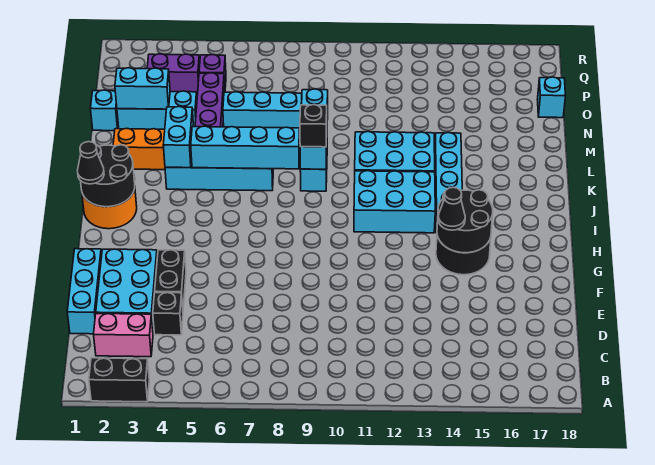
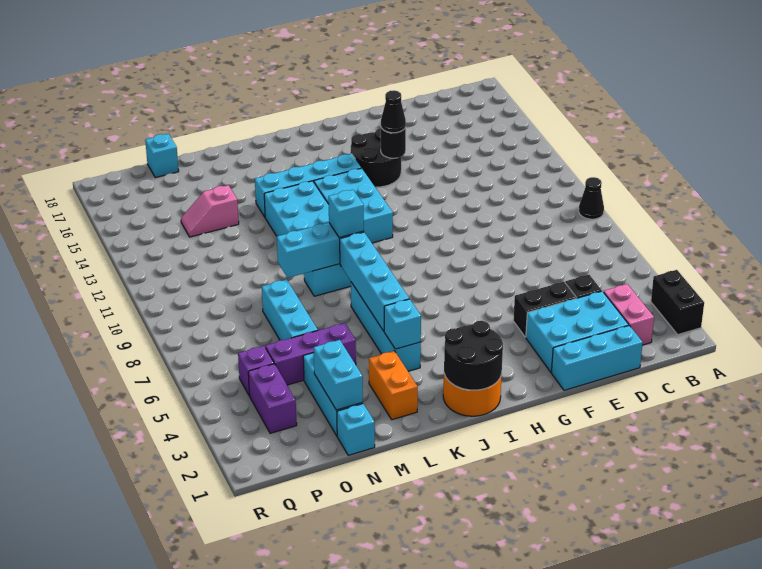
black 2x2 round brick [437,190,493,253] -> black 1x1 round brick [381,128,406,158]
black 1x1 cone [78,142,104,184] -> black 1x1 cone moved to [579,177,604,219]
cyan 1x2 brick [163,107,193,168] -> cyan 1x1 brick [384,299,421,349]
black 1x1 brick [300,105,327,147] -> cyan 1x1 brick [328,190,364,238]
none -> pink 1x2 slope [181,185,239,237]

